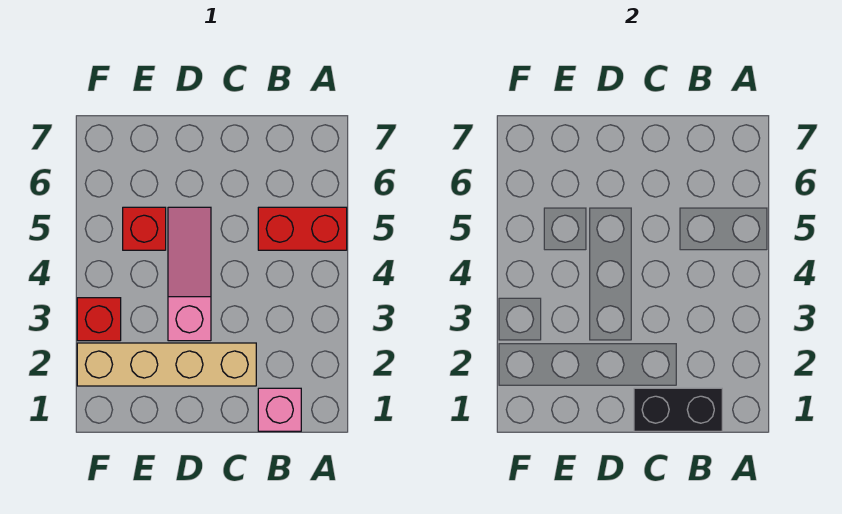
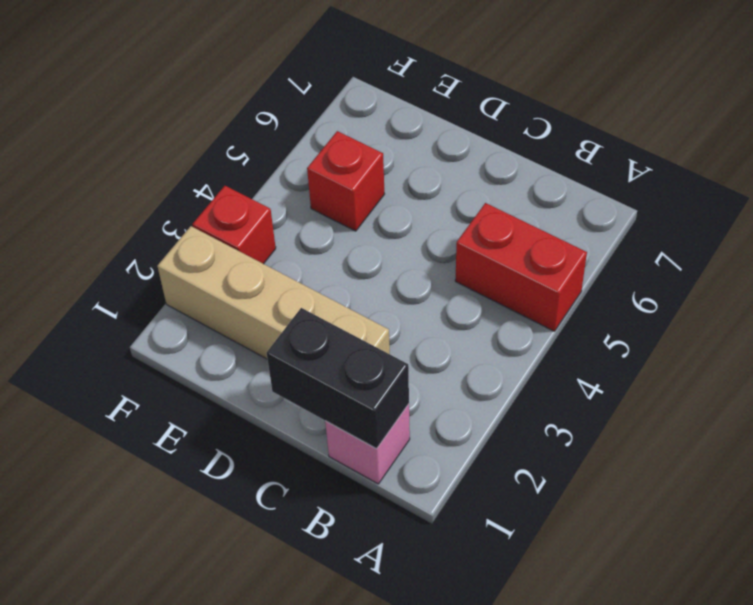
pink 1x3 slope [168,207,211,341] -> none

